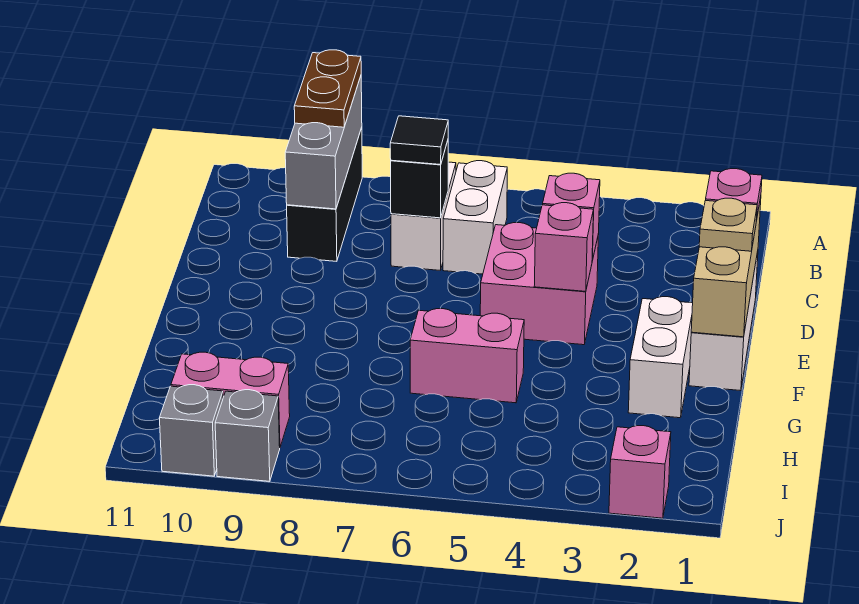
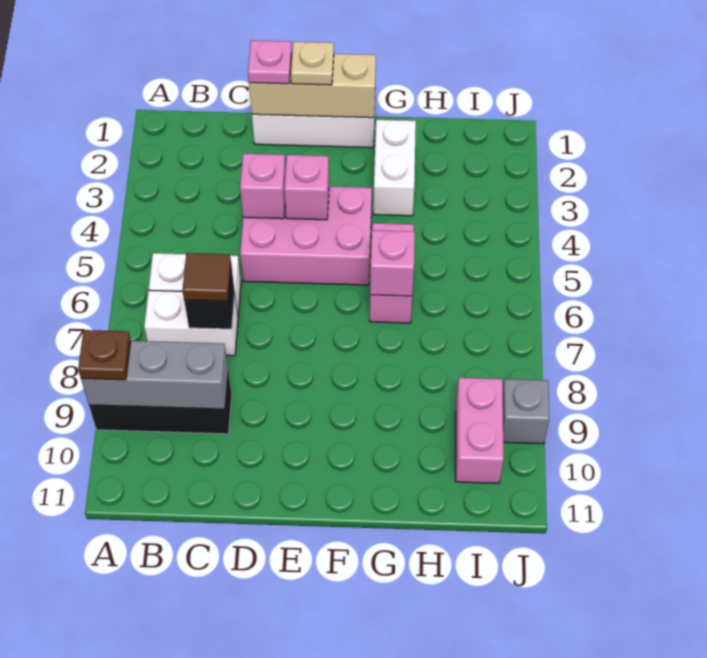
brown 1x2 plate [294,50,361,127] -> brown 1x1 plate [78,330,131,380]
black 1x1 tile [390,116,448,165] -> brown 1x1 tile [183,253,231,301]
pink 2x2 brick [480,223,599,345] -> pink 2x3 brick [240,186,372,285]
white 1x2 brick [628,297,693,418] -> white 1x2 brick turned to [373,120,416,216]
pink 1x1 brick [609,426,671,518] -> pink 1x1 brick moved to [370,230,415,296]
grey 1x1 brick [159,385,223,476] -> none

